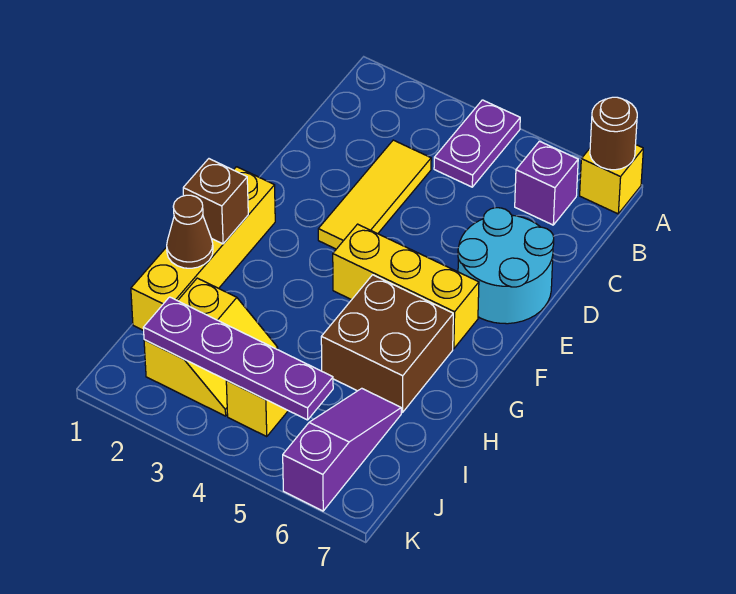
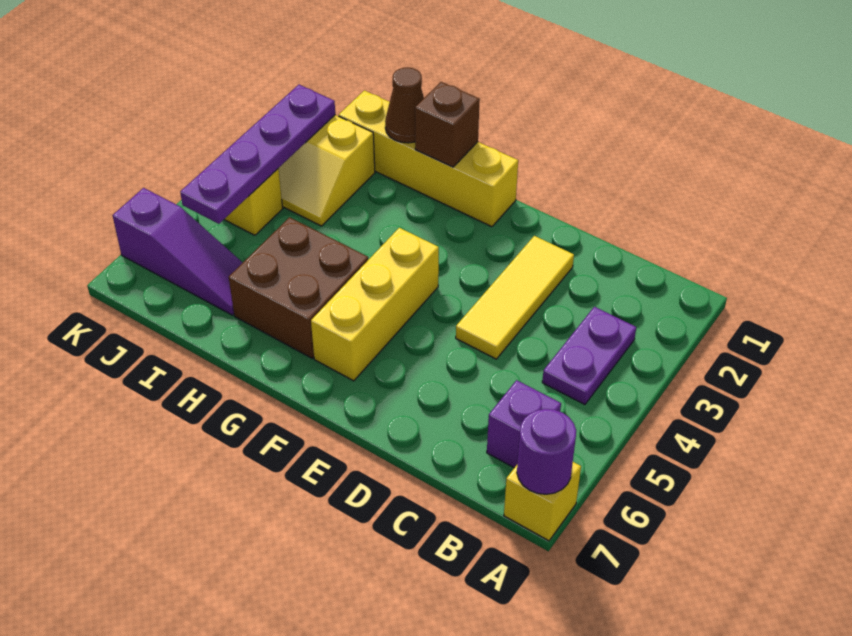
purple 1x2 plate [434,100,520,187] -> purple 1x2 plate turned to [542,307,636,405]
brown 1x1 round brick [590,97,637,170] -> purple 1x1 round brick [517,409,576,494]
yellow 1x3 tile [318,140,431,249] -> yellow 1x3 tile turned to [456,236,574,359]
cyan 2x2 round brick [458,208,554,324] -> none

